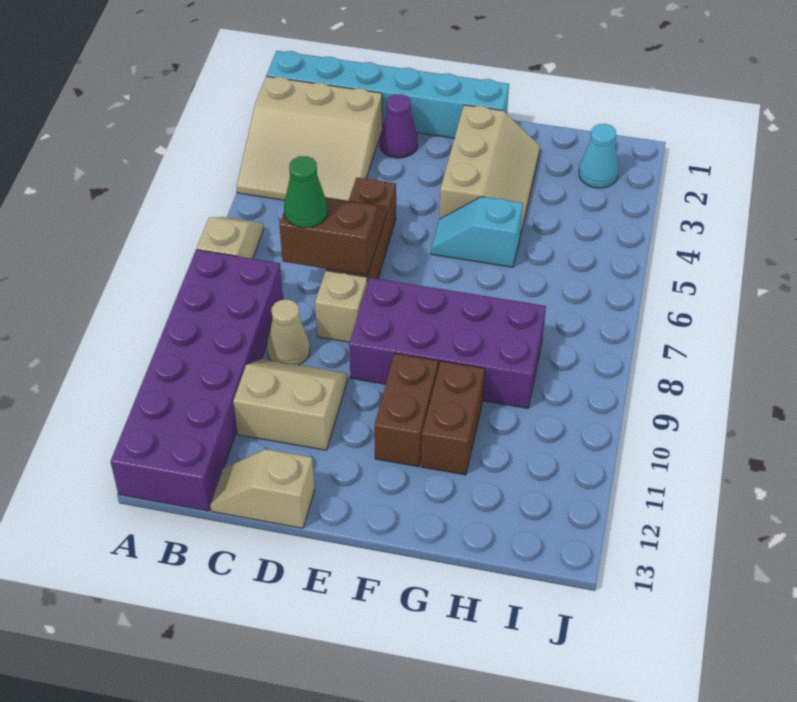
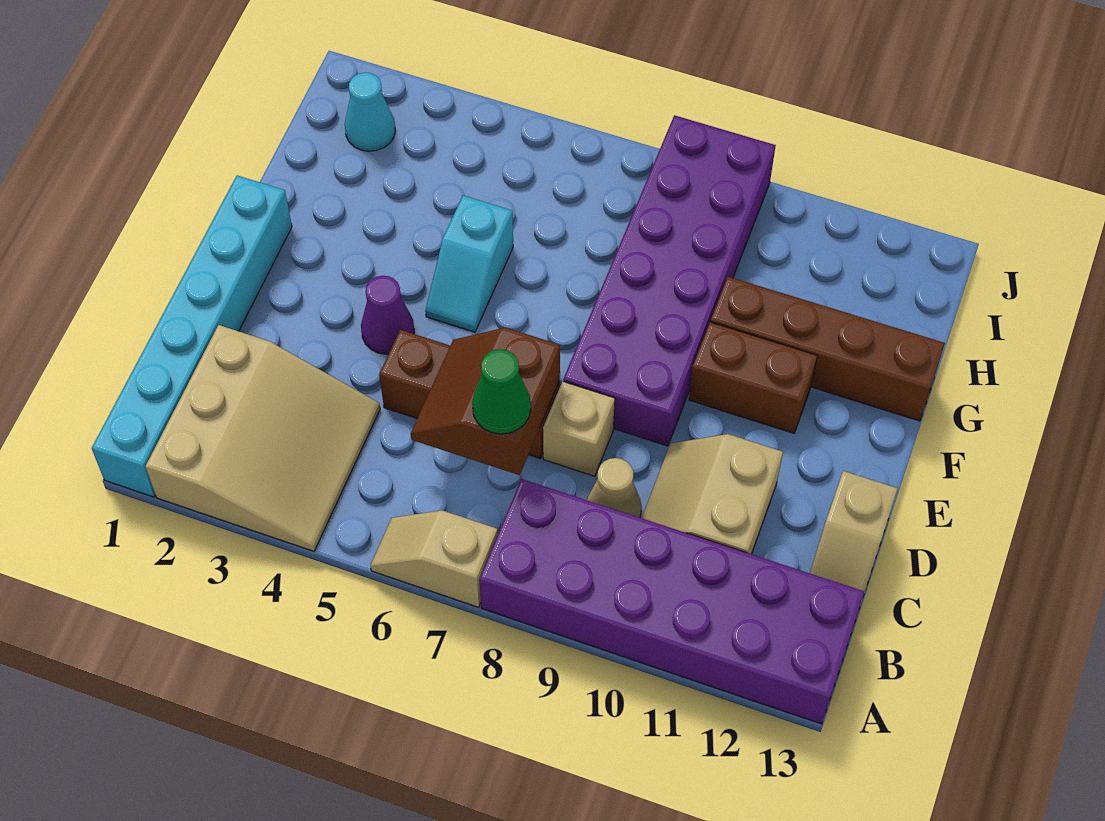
purple 1x1 cone [380,94,418,158] -> purple 1x1 cone moved to [361,276,415,354]
purple 2x4 brick [349,278,546,408] -> purple 2x6 brick [563,115,776,446]
tan 2x3 slope [440,105,540,236] -> none
brown 1x2 brick [421,361,485,475] -> brown 1x4 brick [710,277,945,421]

